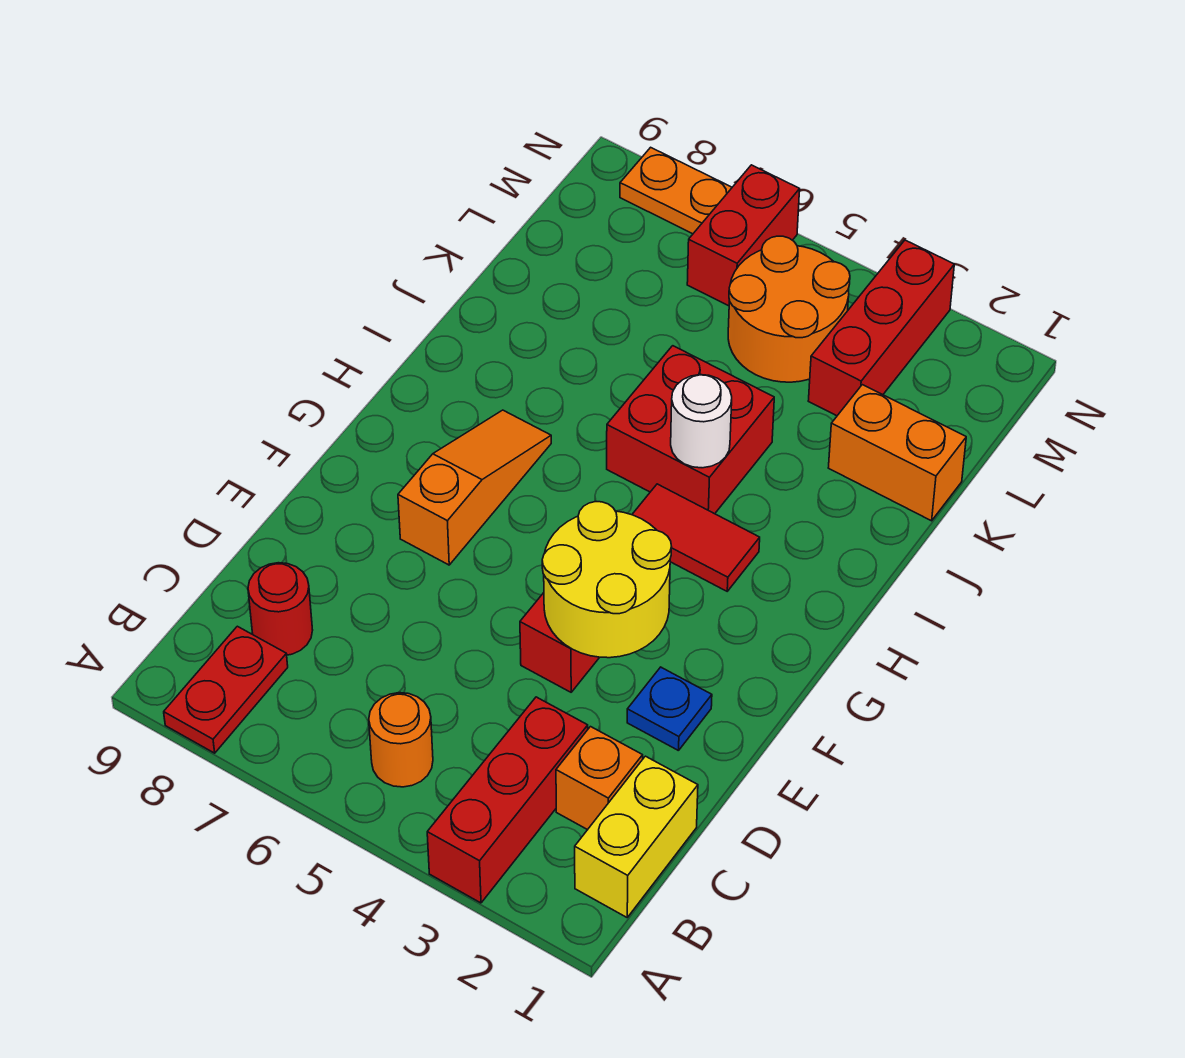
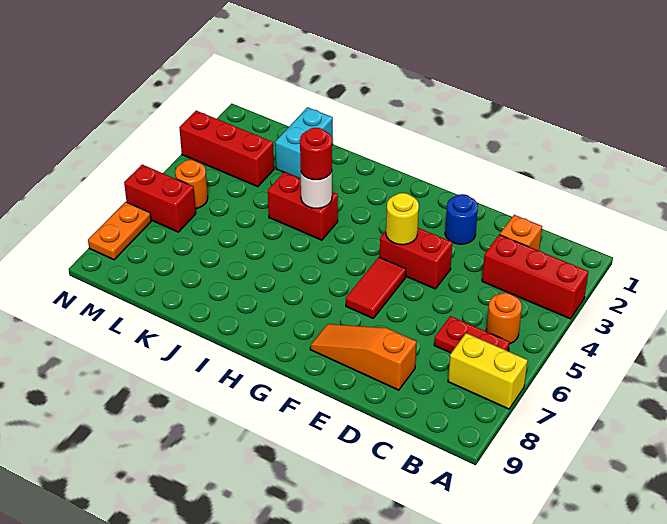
red 1x2 plate [164,626,288,753] -> red 1x2 plate moved to [434,316,510,353]
yellow 1x2 brick [575,756,698,917] -> yellow 1x2 brick moved to [448,333,528,409]
red 1x1 round brick [248,563,313,655] -> red 1x1 round brick moved to [300,128,332,180]
blue 1x1 plate [627,667,712,751] -> blue 1x1 round brick [445,194,478,244]
yellow 2x2 round brick [542,502,672,658] -> yellow 1x1 round brick [386,193,419,245]
orange 1x3 slope [398,410,551,565] -> orange 1x3 slope moved to [310,324,417,390]
red 1x2 tile [632,484,760,591] -> red 1x2 tile moved to [346,257,406,318]
red 2x2 brick [607,346,774,514] -> red 1x2 brick [268,172,338,240]
orange 1x2 brick [828,385,966,521] -> cyan 1x2 brick [275,107,333,179]
orange 2x2 round brick [728,236,850,382] -> orange 1x1 round brick [175,160,208,209]

